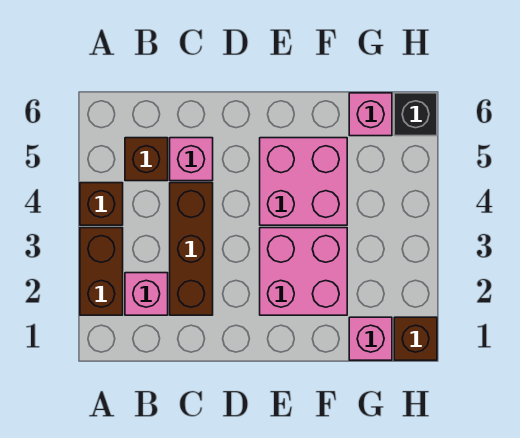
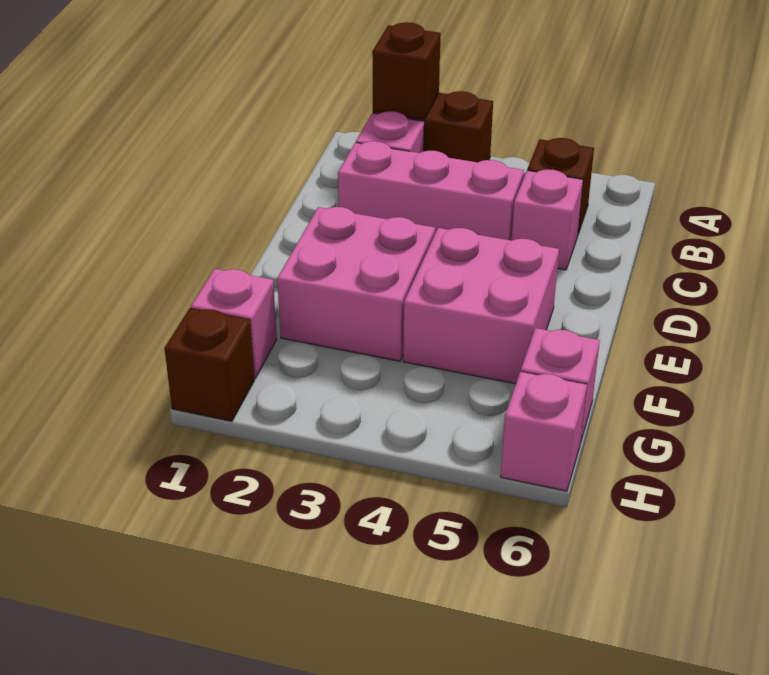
brown 1x1 brick [80,183,123,225] -> brown 1x1 brick moved to [372,22,441,119]
brown 1x3 brick [170,183,213,315] -> pink 1x3 brick [338,141,524,241]
black 1x1 brick [394,93,437,136] -> pink 1x1 brick [501,372,587,491]

